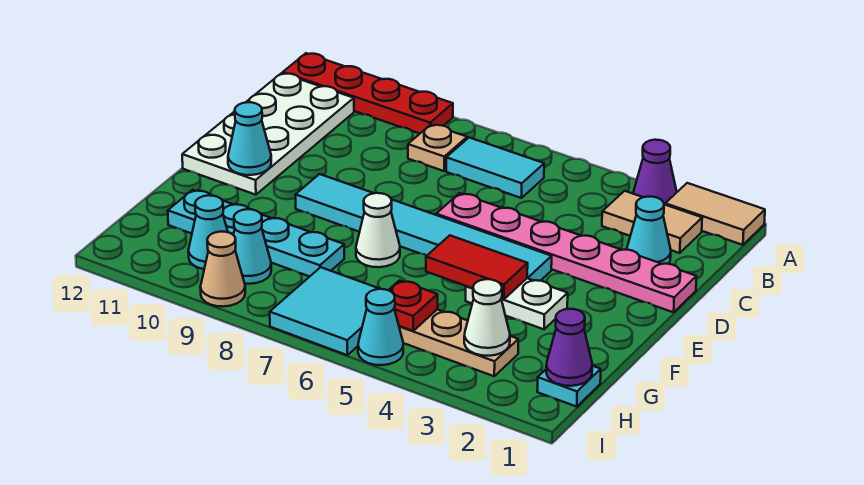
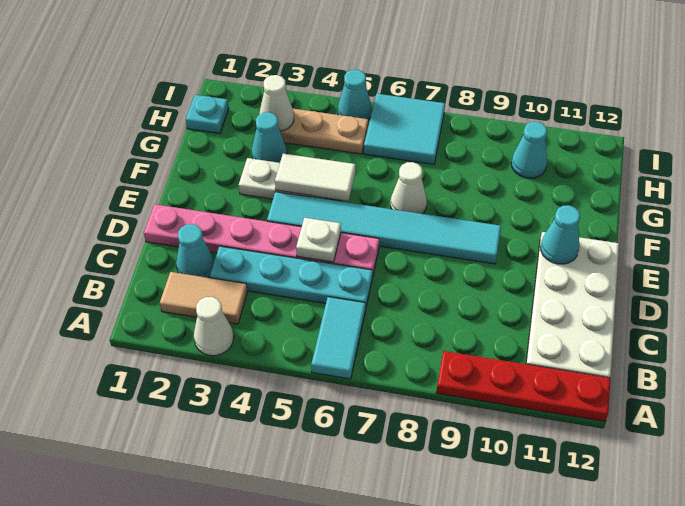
tan 1x2 tile [665,183,765,245] -> none
purple 1x1 cone [634,140,677,204] -> white 1x1 cone [194,297,234,356]
cyan 1x2 tile [446,138,544,198] -> cyan 1x2 tile turned to [311,297,366,379]
tan 1x1 plate [408,125,467,171] -> none
none -> white 1x1 plate [296,218,341,262]
red 1x2 tile [426,235,528,299] -> white 1x2 tile [275,154,355,201]
cyan 1x4 plate [168,190,344,276] -> cyan 1x4 plate moved to [210,246,373,310]
purple 1x1 cone [546,309,592,386] -> none
red 1x1 plate [389,280,438,331] -> none
cyan 1x1 cone [234,209,271,284] -> cyan 1x1 cone moved to [252,112,287,163]
tan 1x1 cone [200,232,245,307] -> none

